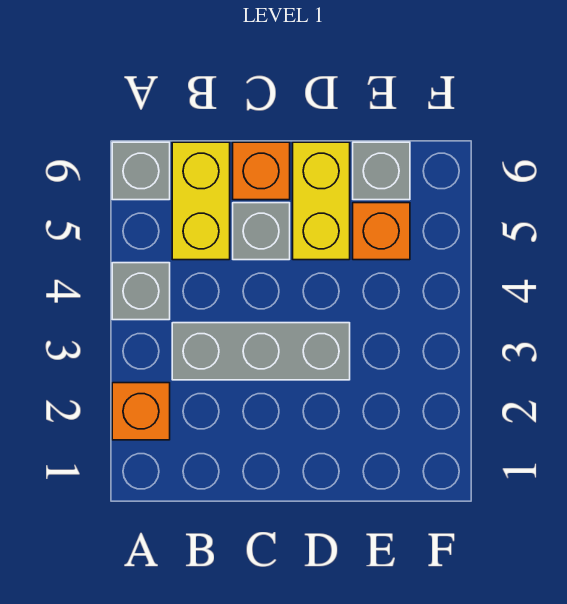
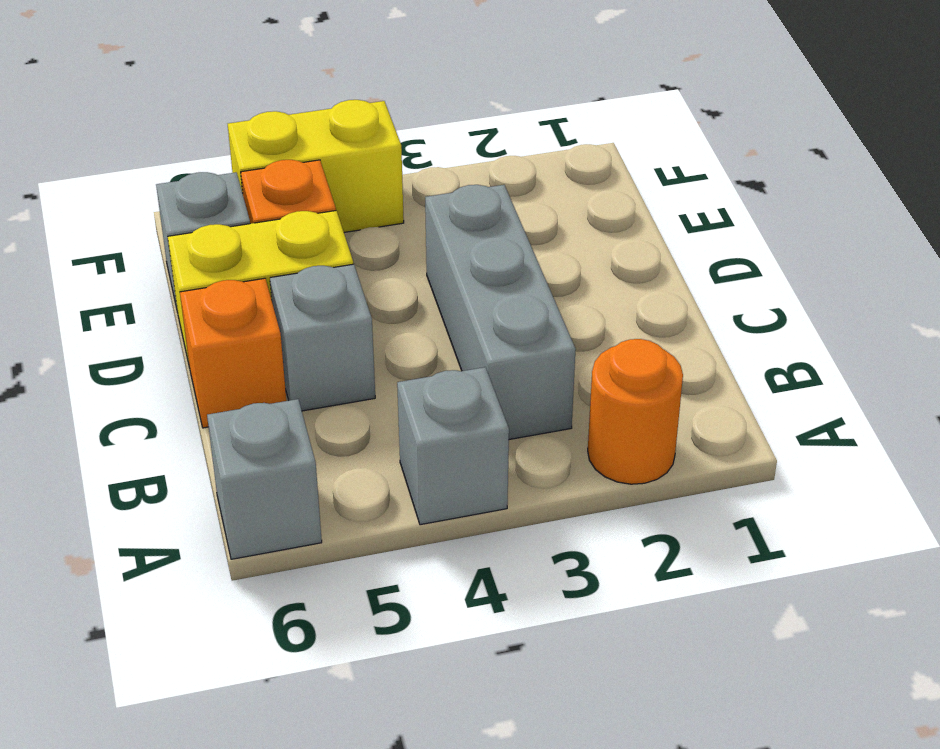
orange 1x1 brick [112,383,170,440] -> orange 1x1 round brick [588,339,683,484]
yellow 1x2 brick [172,142,230,260] -> yellow 1x2 brick moved to [228,100,404,232]

